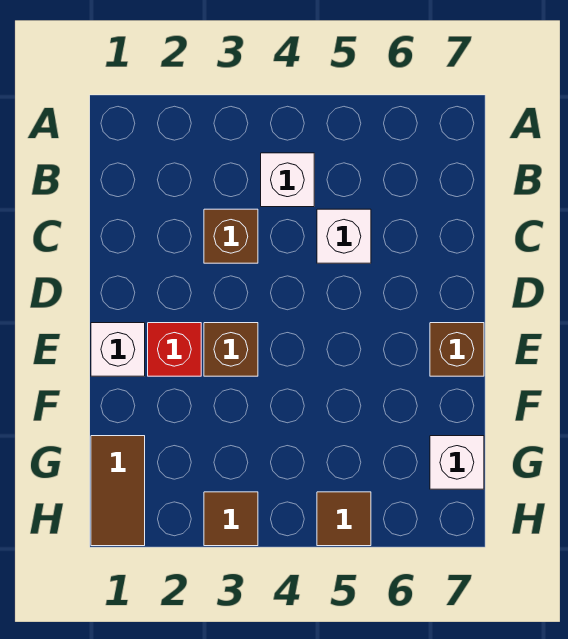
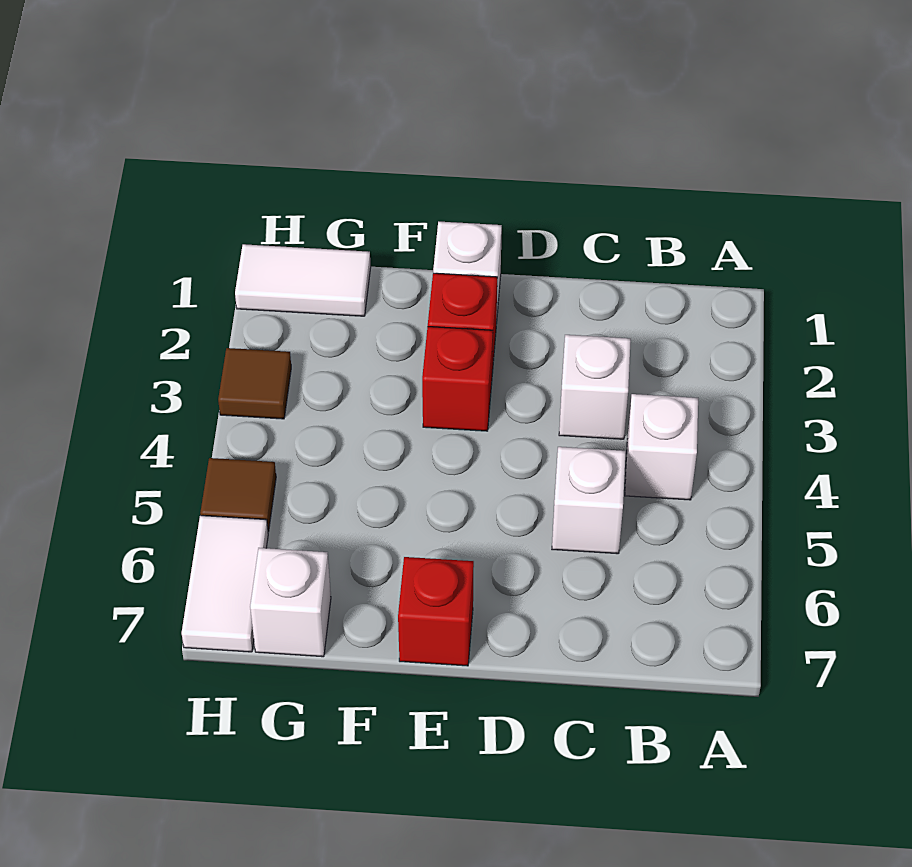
brown 1x1 brick [204,209,258,263] -> white 1x1 brick [559,335,631,439]
brown 1x1 brick [204,323,258,376] -> red 1x1 brick [422,327,493,431]
brown 1x1 brick [430,323,484,376] -> red 1x1 brick [398,557,474,666]
brown 1x2 tile [91,436,145,546] -> white 1x2 tile [235,244,371,316]
none -> white 1x2 tile [182,515,268,652]

